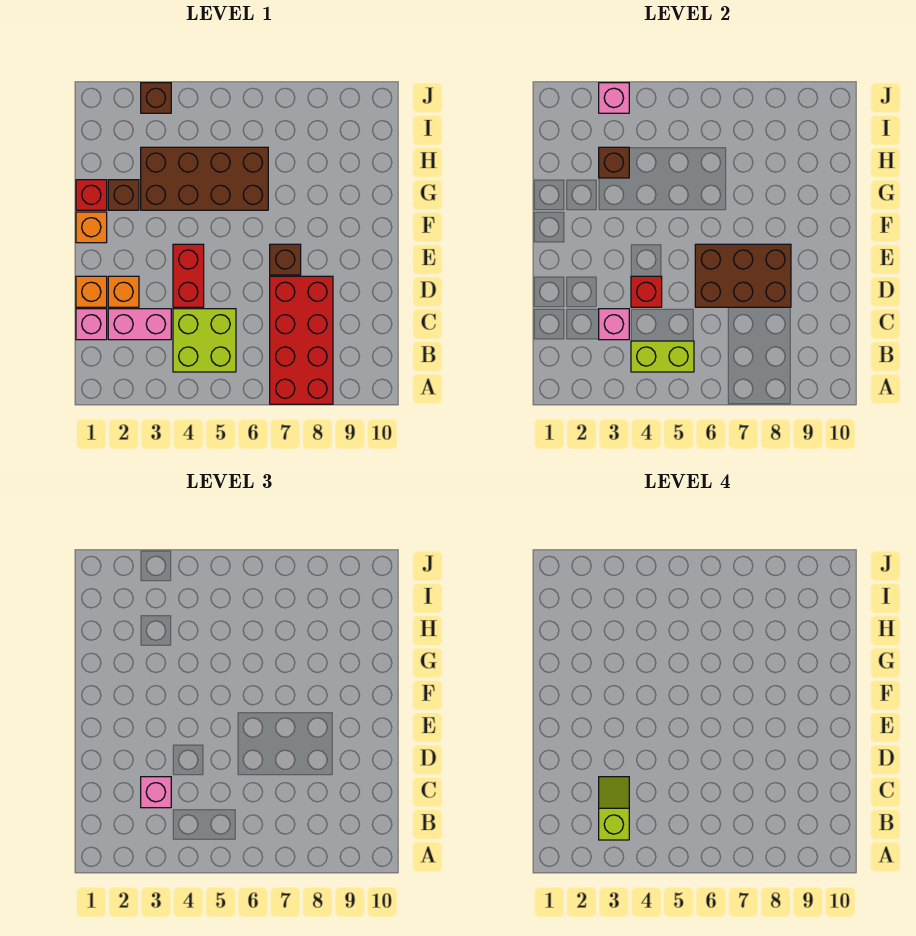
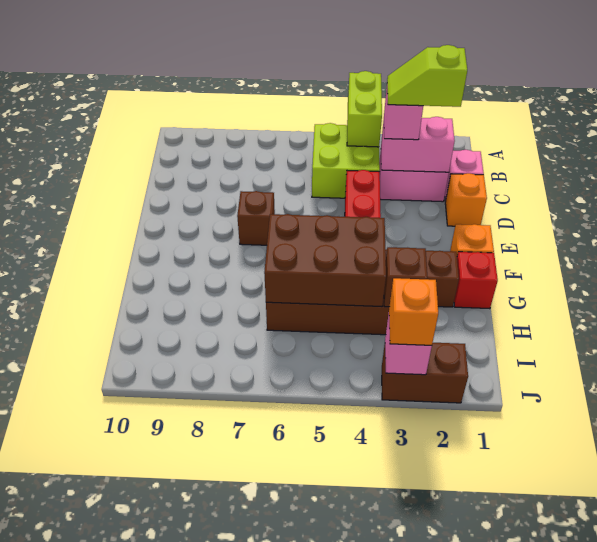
red 2x4 brick [270,276,333,404] -> none
lime 1x2 slope [599,777,629,840] -> lime 1x2 slope turned to [387,45,467,107]
lime 1x2 brick [631,341,694,372] -> lime 1x2 brick turned to [347,71,382,147]
pink 1x1 brick [599,309,629,340] -> pink 1x2 brick [381,117,455,172]
orange 1x1 brick [108,276,139,307] -> orange 1x1 brick moved to [389,278,438,345]
red 1x1 brick [631,276,662,307] -> none
brown 2x3 brick [695,244,791,307] -> brown 2x3 brick moved to [264,214,386,307]
brown 1x1 brick [141,83,171,113] -> brown 1x2 brick [382,343,468,403]

